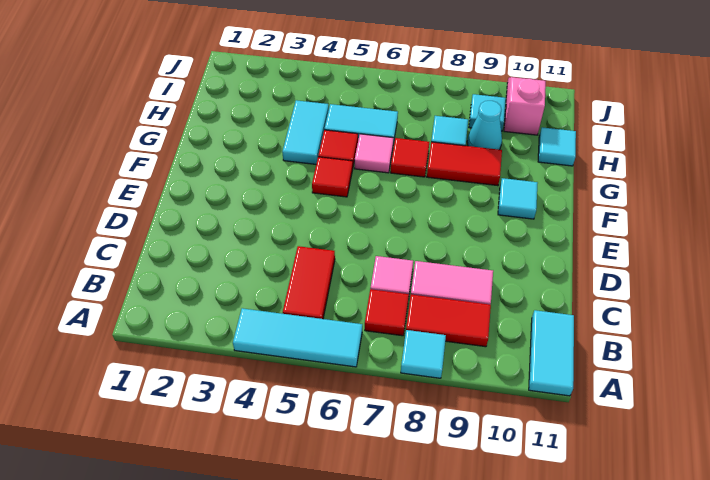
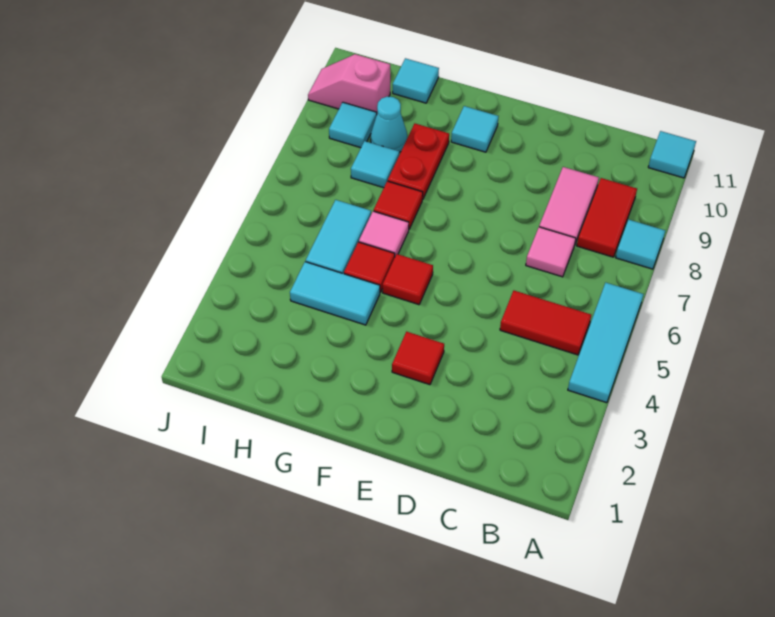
cyan 1x2 tile [529,310,574,396] -> cyan 1x1 tile [648,131,696,178]
red 1x1 tile [365,289,409,336] -> red 1x1 tile moved to [392,332,444,385]
red 1x2 tile [427,142,502,186] -> red 1x2 plate [388,124,449,199]

